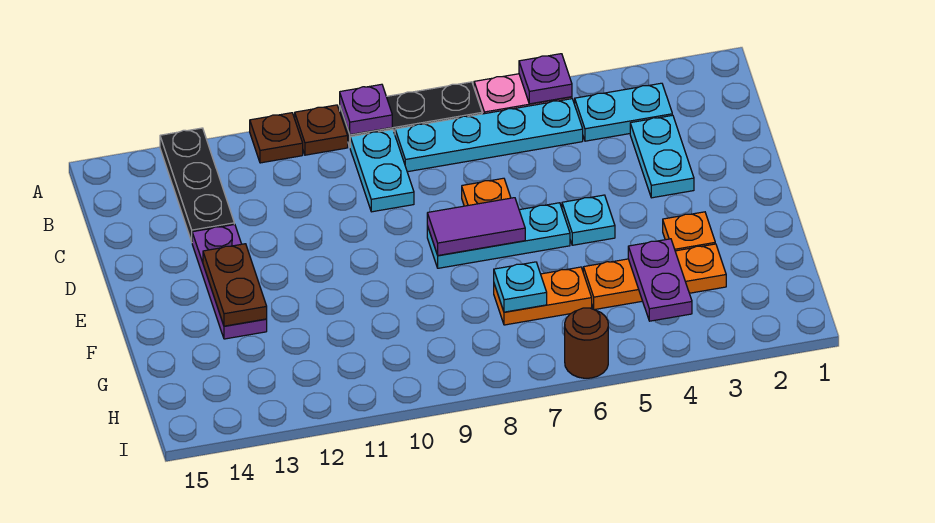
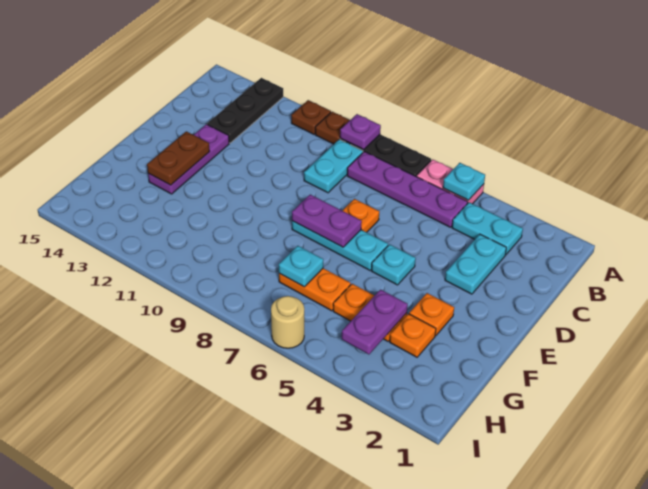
purple 1x1 plate [519,54,572,104] -> cyan 1x1 plate [443,163,485,200]
cyan 1x4 plate [395,99,583,172] -> purple 1x4 plate [347,152,468,227]
purple 1x2 tile [427,198,525,255] -> purple 1x2 plate [292,195,362,247]
brown 1x1 round brick [565,308,608,378] -> tan 1x1 round brick [271,296,304,348]

